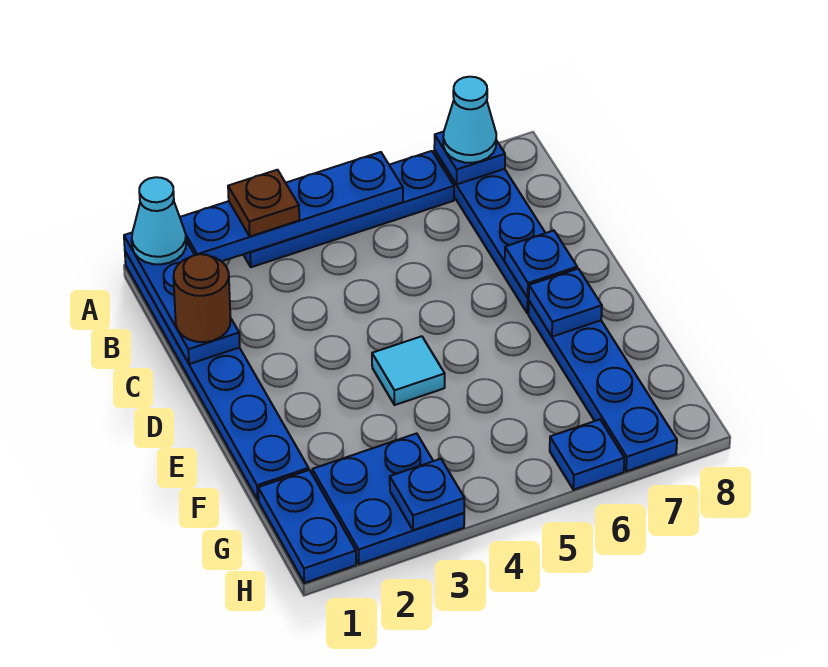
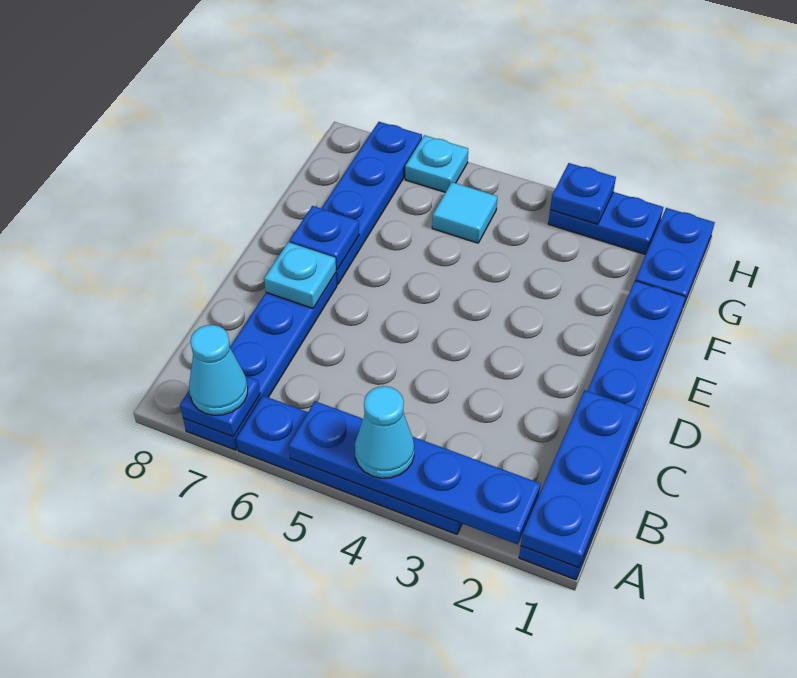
cyan 1x1 cone [132,177,186,264] -> cyan 1x1 cone moved to [355,386,414,478]
brown 1x1 plate [228,170,299,236] -> none
brown 1x1 round brick [173,254,231,342] -> none
blue 1x1 plate [505,231,577,298] -> cyan 1x1 plate [264,242,336,308]
cyan 1x1 tile [372,336,445,405] -> cyan 1x1 tile moved to [432,182,497,243]
blue 2x2 plate [312,433,464,564] -> blue 1x2 plate [548,192,663,255]
blue 1x1 plate [550,420,624,490] -> cyan 1x1 plate [405,135,468,192]

